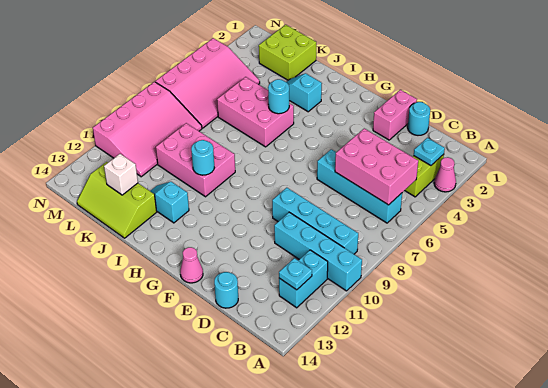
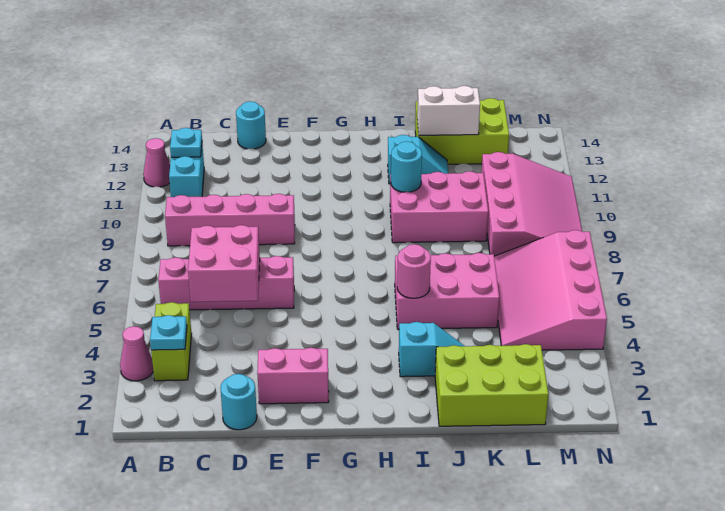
cyan 1x4 brick [274,212,362,291] -> none
pink 2x3 brick [335,129,418,205] -> pink 2x2 brick [188,225,260,302]
cyan 1x4 brick [317,149,402,223] -> pink 1x4 brick [158,256,294,310]
cyan 1x4 brick [272,188,358,254] -> pink 1x4 brick [165,194,295,246]
pink 1x2 brick [373,90,417,140] -> pink 1x2 brick turned to [257,348,329,404]
pink 1x1 cone [180,247,203,283] -> pink 1x1 cone moved to [143,138,170,187]
cyan 1x1 round brick [268,79,289,114] -> pink 1x1 round brick [397,244,431,298]
lime 2x3 slope [77,162,157,238] -> lime 2x3 brick [415,98,509,164]
lime 2x2 brick [259,25,316,80] -> lime 2x3 brick [435,344,548,426]
white 1x1 brick [104,154,138,195] -> white 1x2 brick [417,86,480,135]
pink 3x4 slope [93,82,202,177] -> pink 3x4 slope turned to [481,152,582,256]

